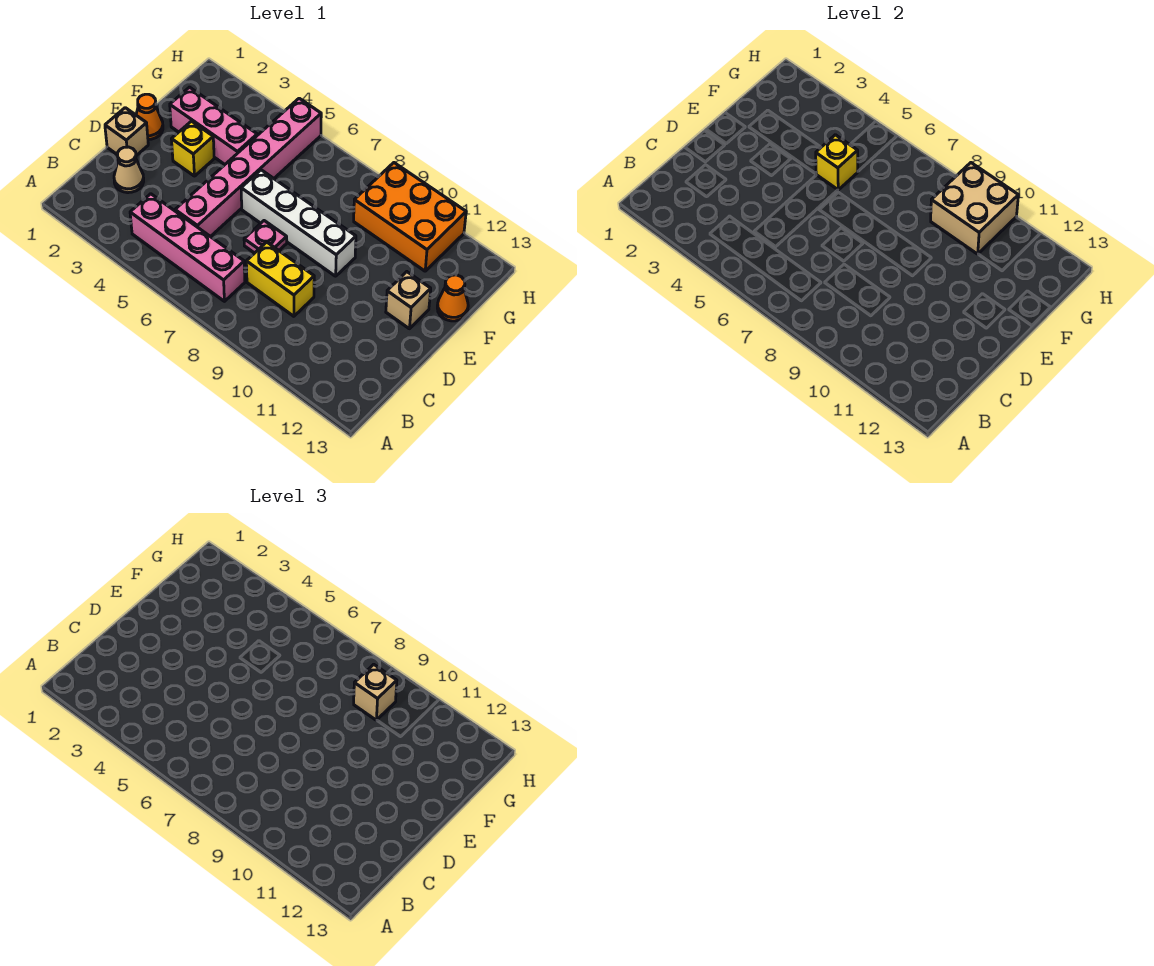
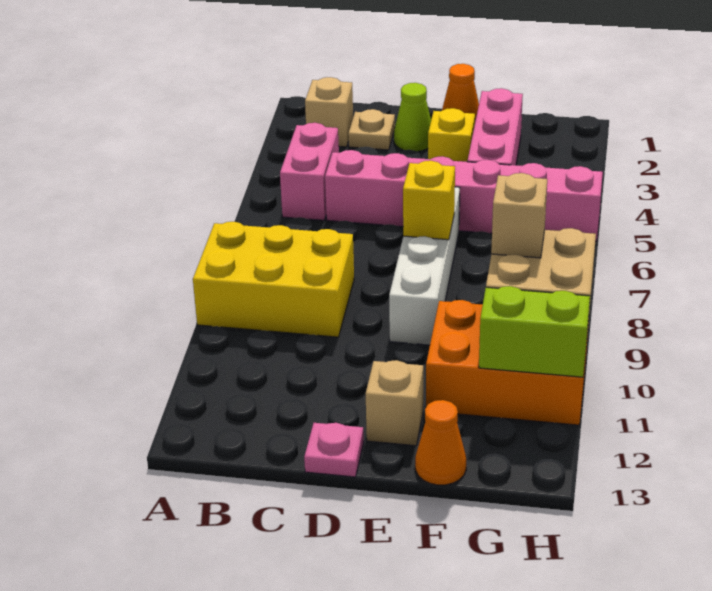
pink 1x4 brick [130,194,245,301] -> pink 1x2 brick [280,123,339,220]
tan 1x1 cone [114,147,144,193] -> tan 1x1 plate [348,109,395,150]
yellow 1x2 brick [246,242,314,316] -> yellow 2x3 brick [193,222,354,337]
tan 1x1 brick [105,108,148,156] -> tan 1x1 brick moved to [305,77,353,147]
none -> lime 1x1 cone [394,83,431,152]
pink 1x1 plate [244,221,287,253] -> pink 1x1 plate moved to [304,423,364,477]
yellow 1x1 brick [816,135,858,190] -> yellow 1x1 brick moved to [403,161,455,240]
orange 2x3 brick [354,163,466,271] -> orange 2x3 brick turned to [426,300,589,425]
none -> lime 1x2 brick [479,286,590,377]

